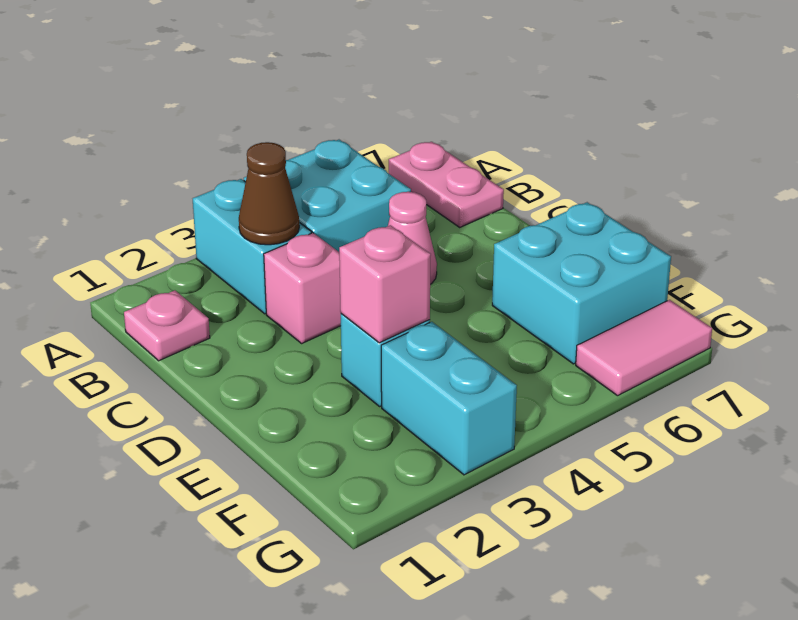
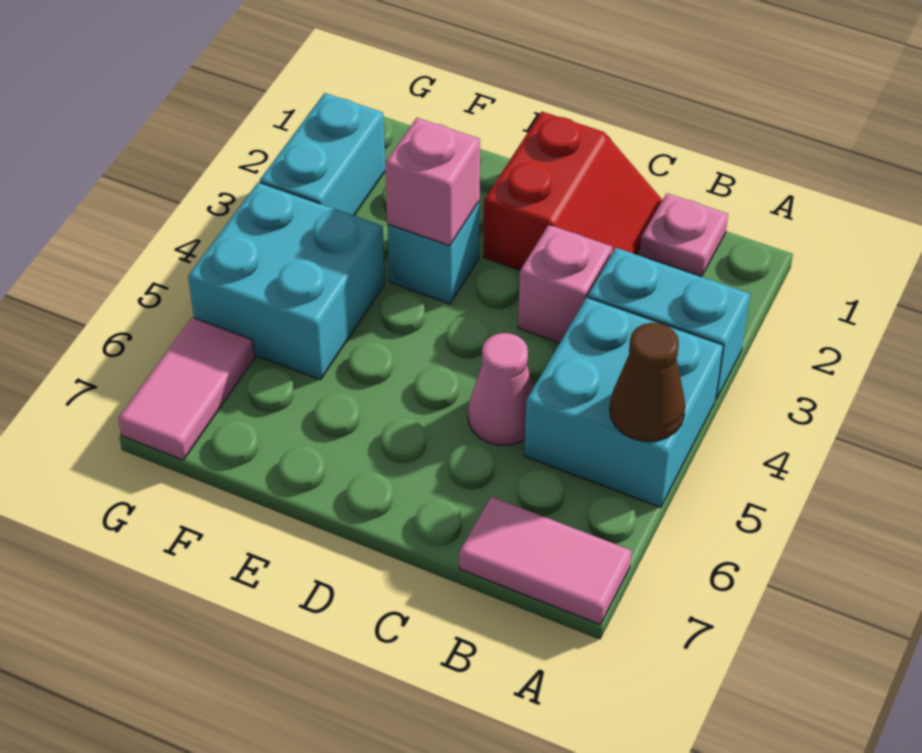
pink 1x2 plate [389,142,504,227] -> pink 1x2 tile [459,497,632,624]
brown 1x1 cone [239,142,299,245] -> brown 1x1 cone moved to [610,323,685,441]
none -> red 2x2 slope [483,112,662,270]
cyan 2x2 brick [492,202,671,364] -> cyan 2x2 brick moved to [188,182,385,380]
cyan 1x2 brick [381,322,517,475] -> cyan 1x2 brick turned to [260,93,385,216]

